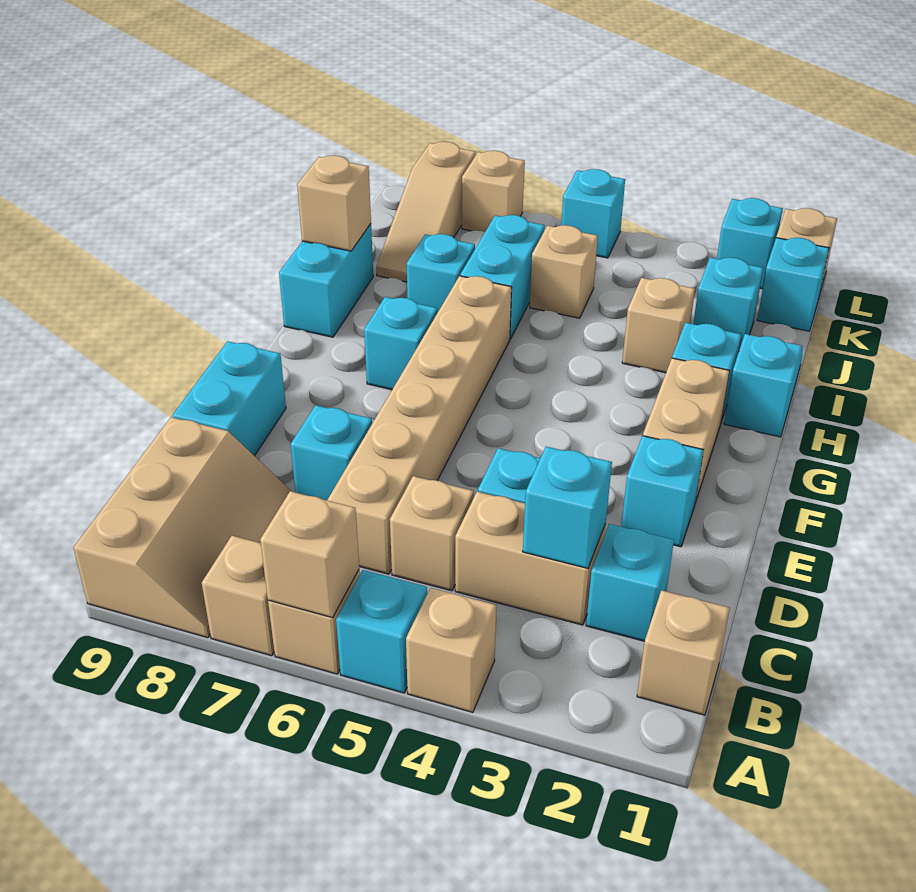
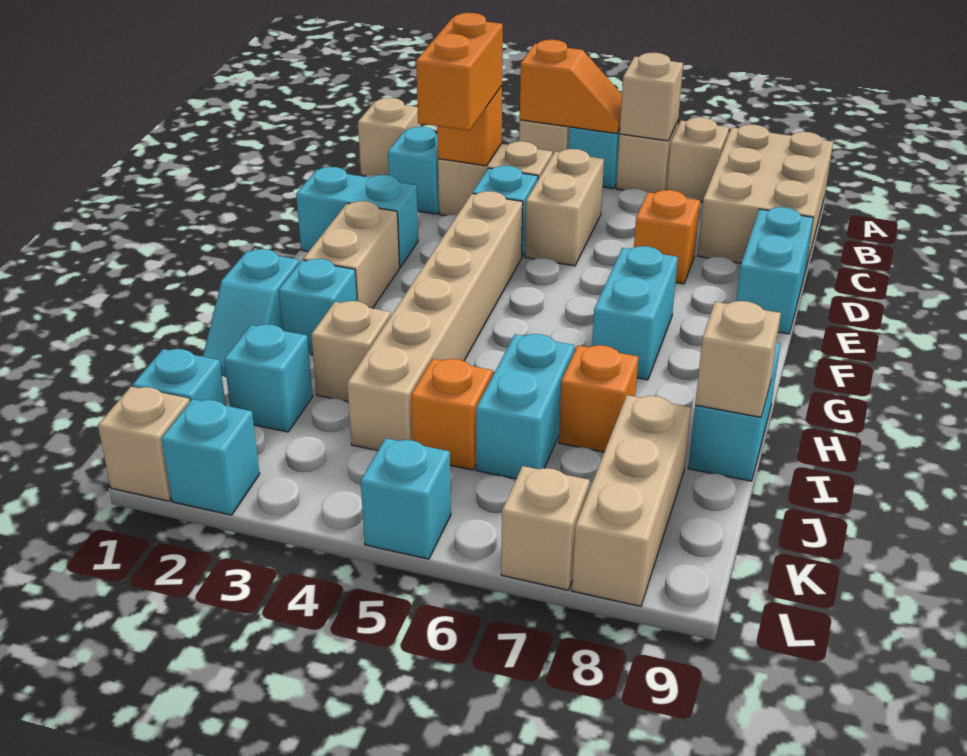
none -> orange 1x2 slope [520,40,622,134]
tan 2x3 slope [74,417,291,638] -> tan 2x3 brick [698,124,833,271]
cyan 1x1 brick [523,447,612,568] -> orange 1x1 brick [437,86,502,166]
none -> orange 1x2 brick [416,13,503,131]
tan 1x1 brick [390,476,474,591] -> tan 1x2 brick [525,149,604,266]
tan 1x6 brick [327,276,512,574] -> tan 1x6 brick moved to [347,191,523,451]
cyan 1x1 brick [291,405,372,500] -> orange 1x1 brick [634,190,700,284]
cyan 1x1 brick [621,436,703,547] -> cyan 1x2 brick [296,167,418,267]
cyan 1x1 brick [364,297,437,390] -> cyan 1x2 brick [592,246,678,380]
cyan 1x1 brick [407,234,475,313] -> orange 1x1 brick [559,345,638,452]
tan 1x1 brick [530,225,598,318] -> orange 1x1 brick [411,359,493,470]
tan 1x3 slope [376,142,476,282] -> tan 1x3 brick [572,395,691,606]

